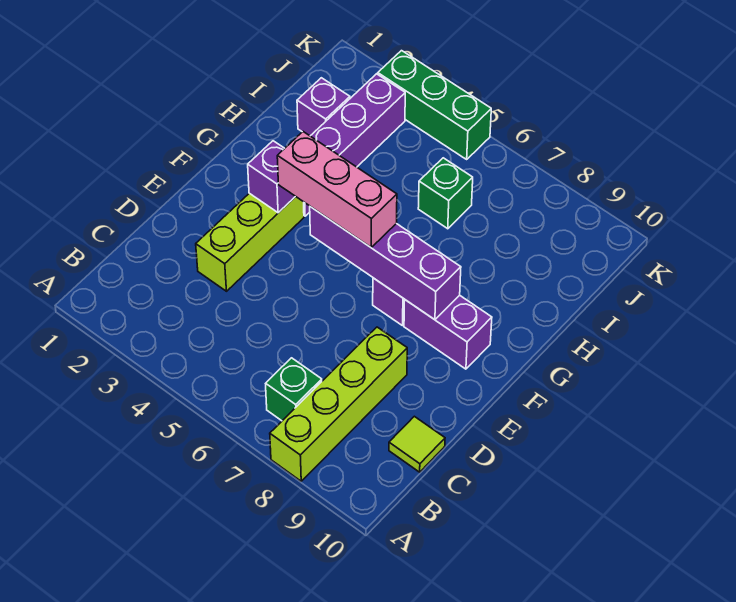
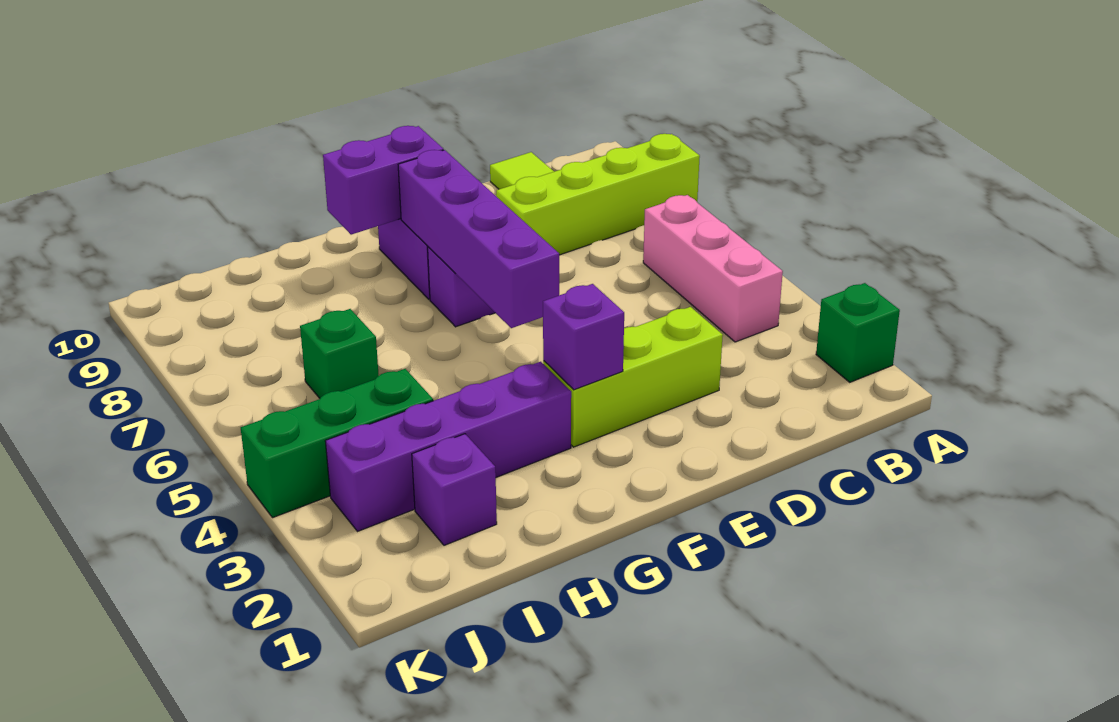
green 1x1 brick [266,358,322,421] -> green 1x1 brick moved to [816,283,900,382]
pink 1x3 brick [277,132,397,247] -> pink 1x3 brick moved to [643,195,783,342]
none -> purple 1x2 brick [323,126,444,235]
green 1x3 brick [378,51,491,159] -> green 1x3 brick turned to [241,369,433,518]

